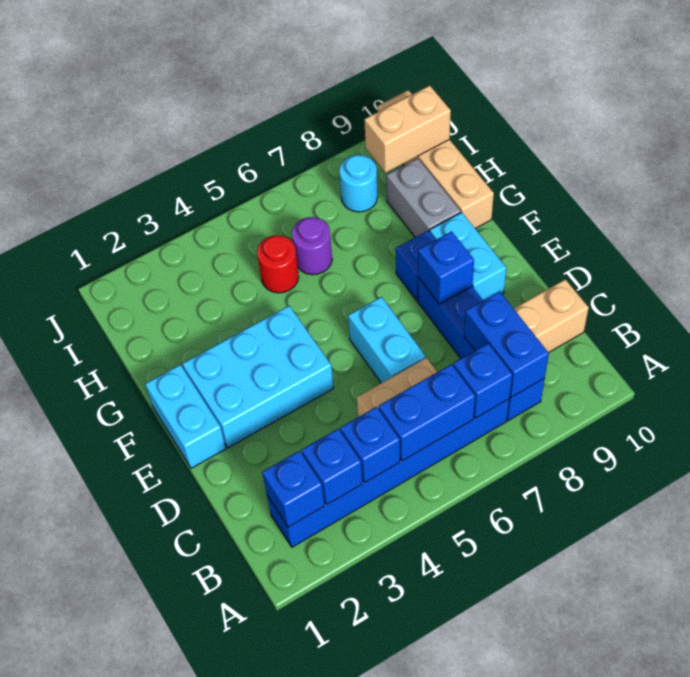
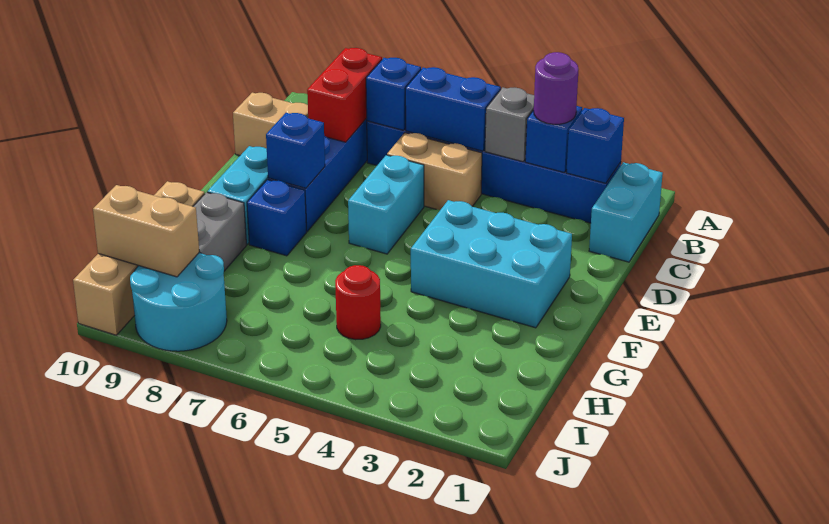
blue 1x1 brick [340,407,400,483] -> grey 1x1 brick [485,87,534,162]
blue 1x2 brick [464,292,549,397] -> red 1x2 brick [307,48,382,142]
cyan 1x2 brick [145,365,226,468] -> cyan 1x2 brick moved to [589,162,663,262]
purple 1x1 round brick [292,217,332,275] -> purple 1x1 round brick moved to [534,52,578,124]
cyan 1x1 round brick [340,155,378,212] -> cyan 2x2 round brick [130,253,227,351]

